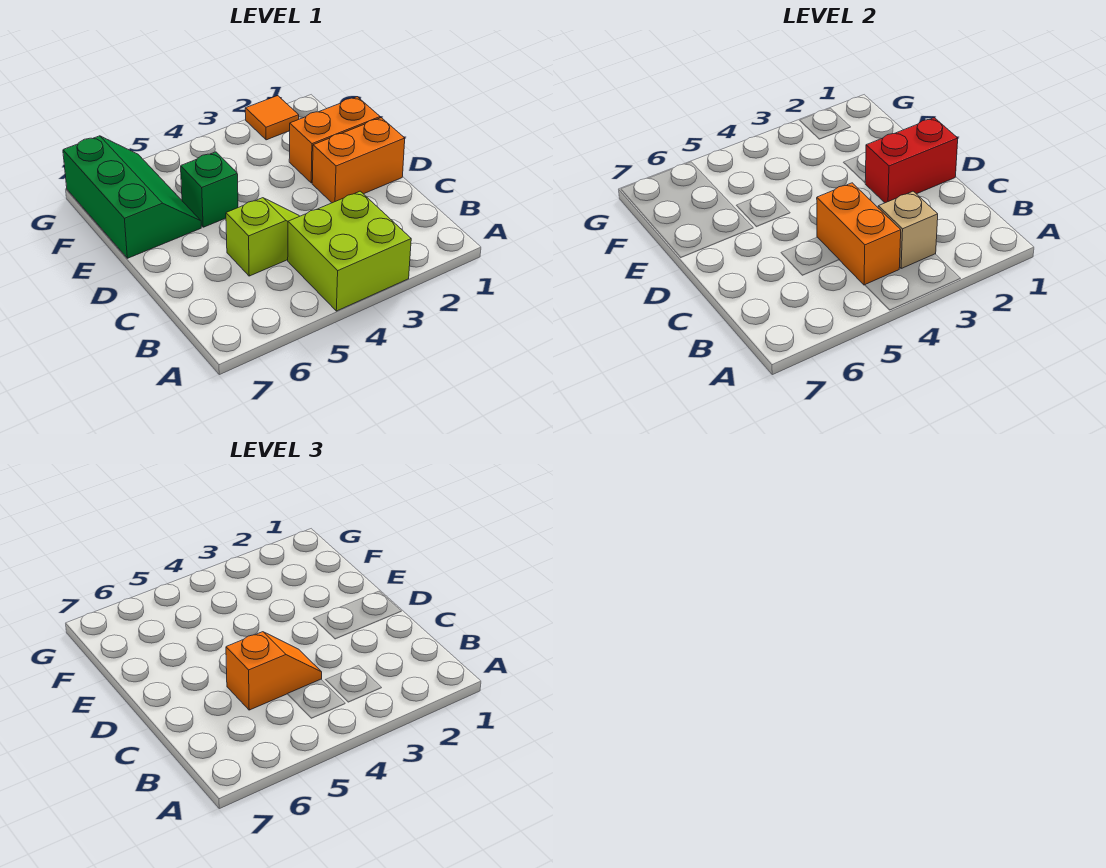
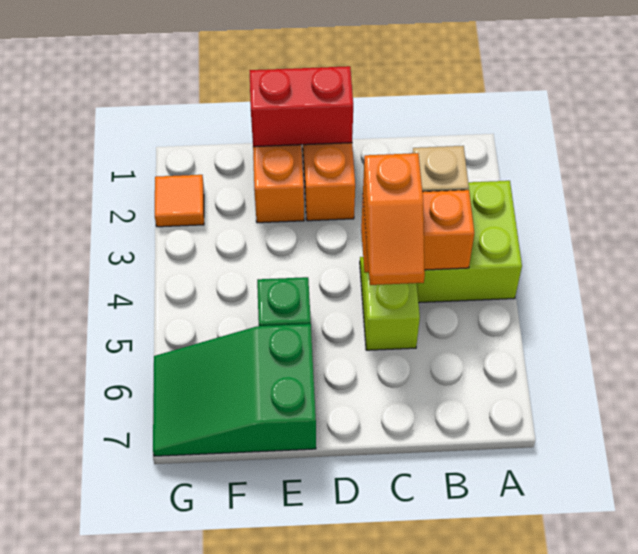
orange 1x2 slope [226,632,322,710] -> orange 1x2 slope turned to [363,153,425,285]
red 1x2 brick [865,118,958,203] -> red 1x2 brick turned to [249,66,353,147]
green 2x3 slope [63,136,201,258] -> green 2x3 slope turned to [153,324,316,456]

